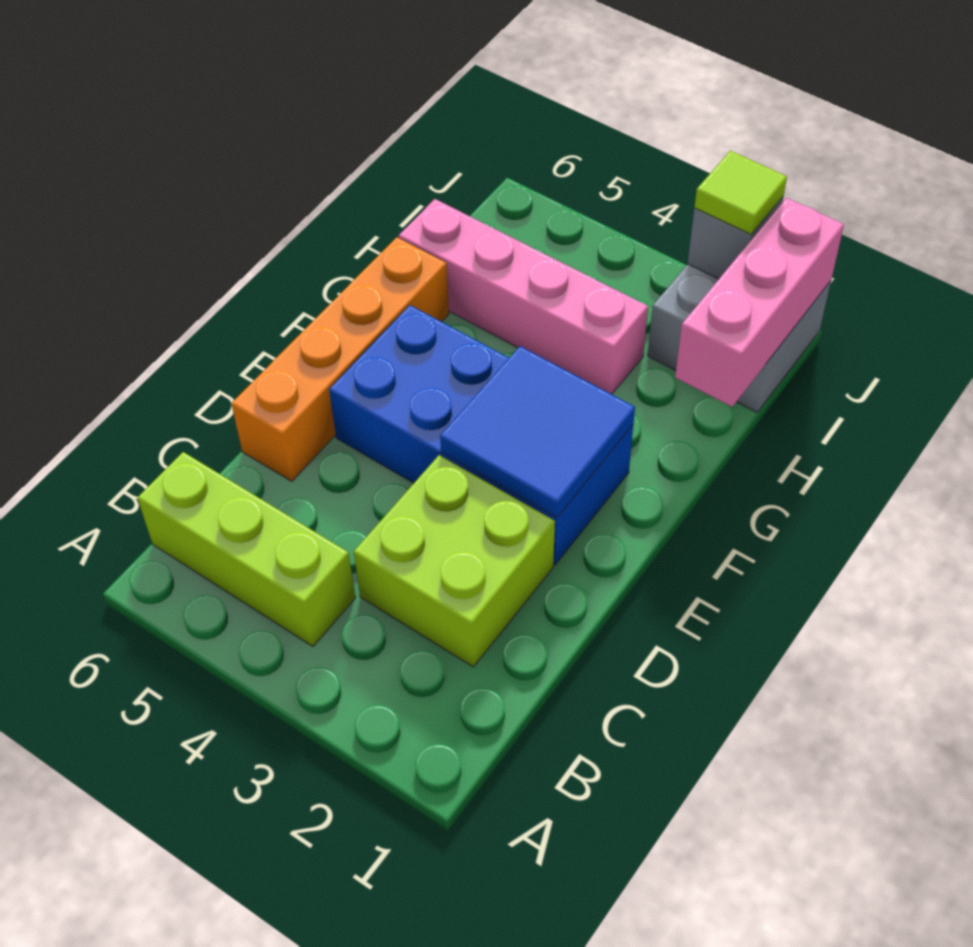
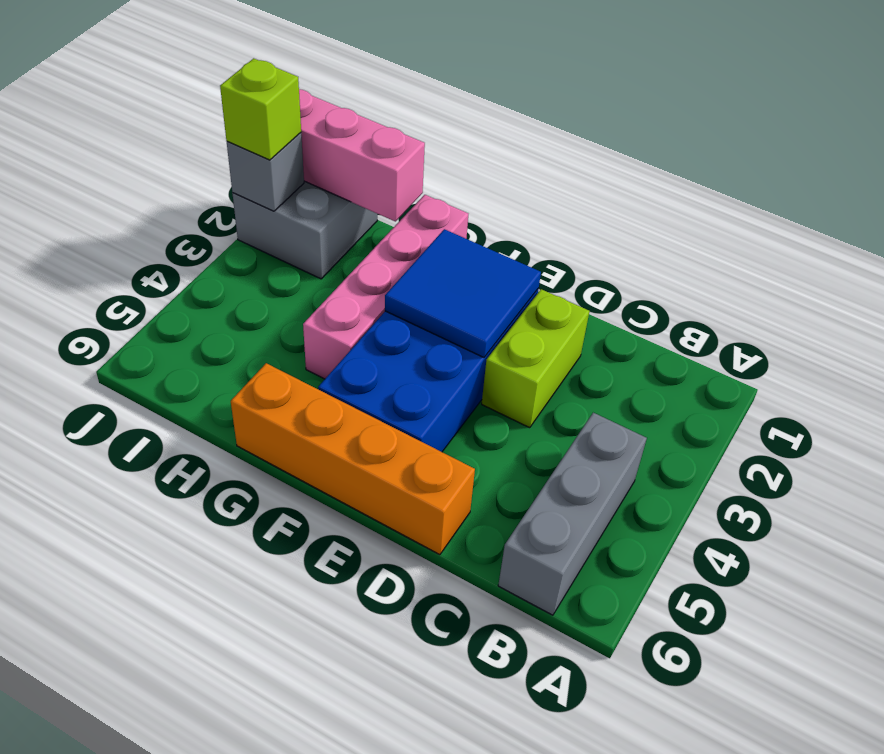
lime 1x3 brick [137,452,355,646] -> grey 1x3 brick [498,413,647,615]
lime 2x2 brick [354,455,555,667] -> lime 1x2 brick [482,289,590,428]
pink 1x4 brick [399,199,648,394] -> pink 1x4 brick moved to [303,195,468,379]
lime 1x1 tile [695,151,787,234] -> lime 1x1 brick [220,58,301,160]

